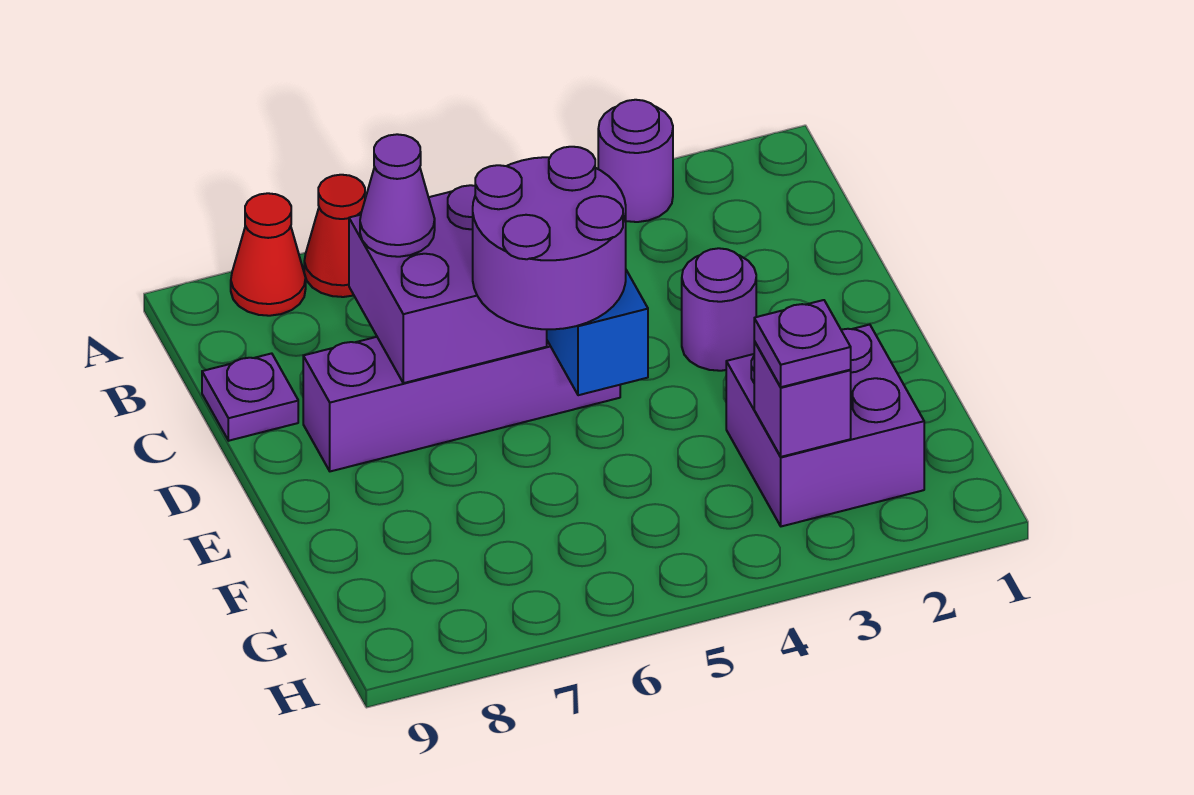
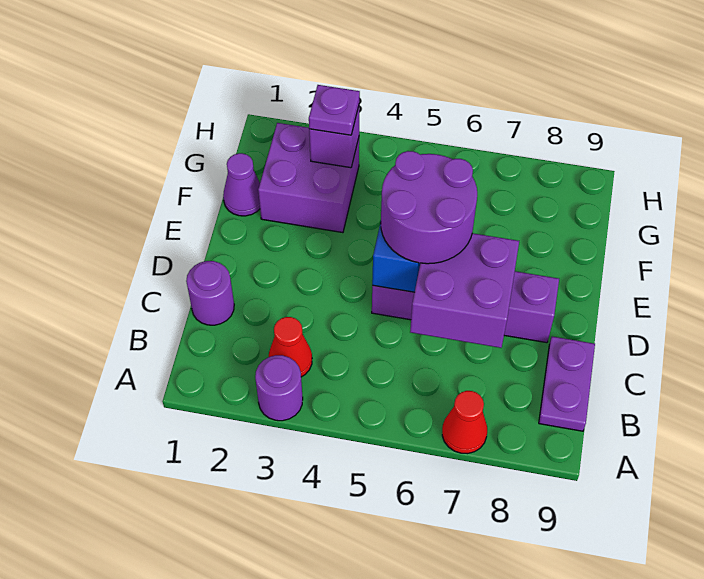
red 1x1 cone [231,193,306,316] -> red 1x1 cone moved to [269,317,312,377]
purple 1x1 cone [360,134,435,257] -> purple 1x1 cone moved to [223,153,260,216]
purple 1x1 plate [202,353,298,441] -> purple 1x2 plate [539,337,595,431]
purple 1x1 round brick [682,248,756,371] -> purple 1x1 round brick moved to [186,261,234,325]

